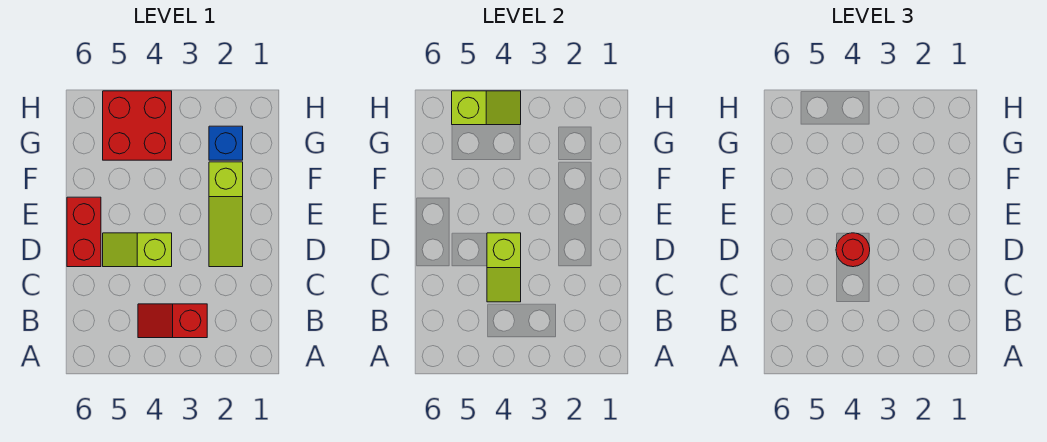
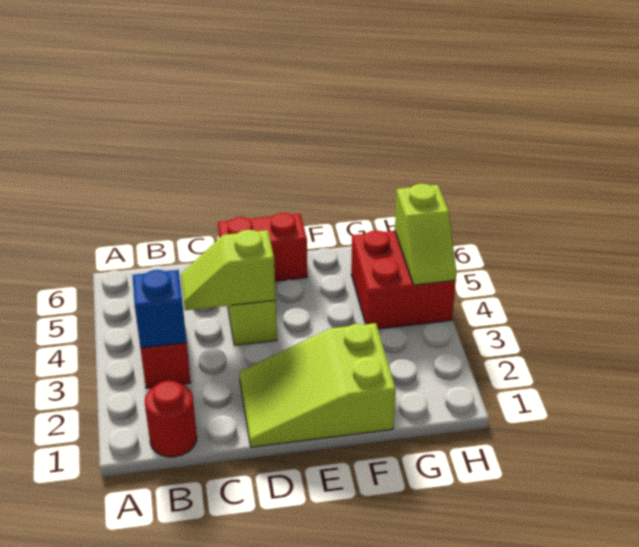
lime 1x3 slope [209,162,243,267] -> lime 2x3 slope [239,323,396,447]
red 1x1 round brick [836,233,870,267] -> red 1x1 round brick moved to [145,380,197,457]
blue 1x1 brick [209,126,243,160] -> blue 1x1 brick moved to [132,270,187,348]

